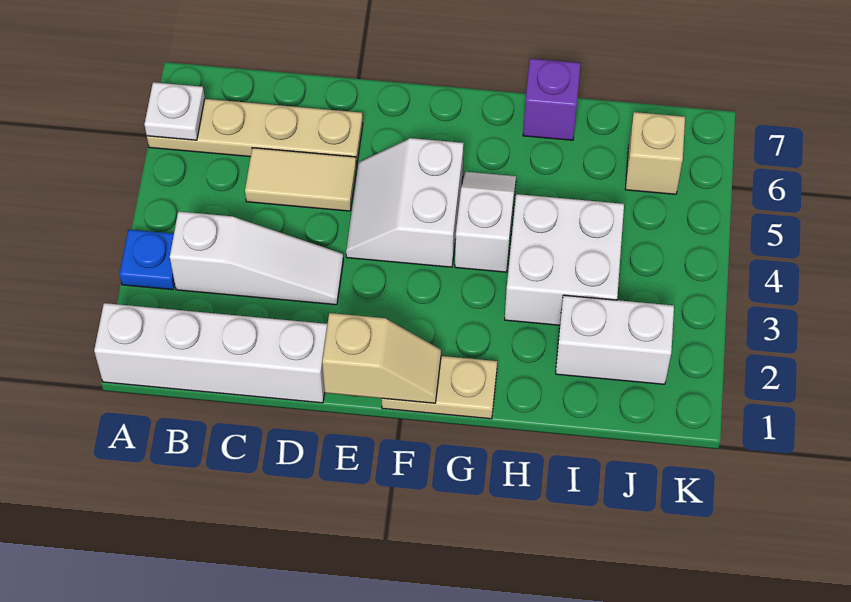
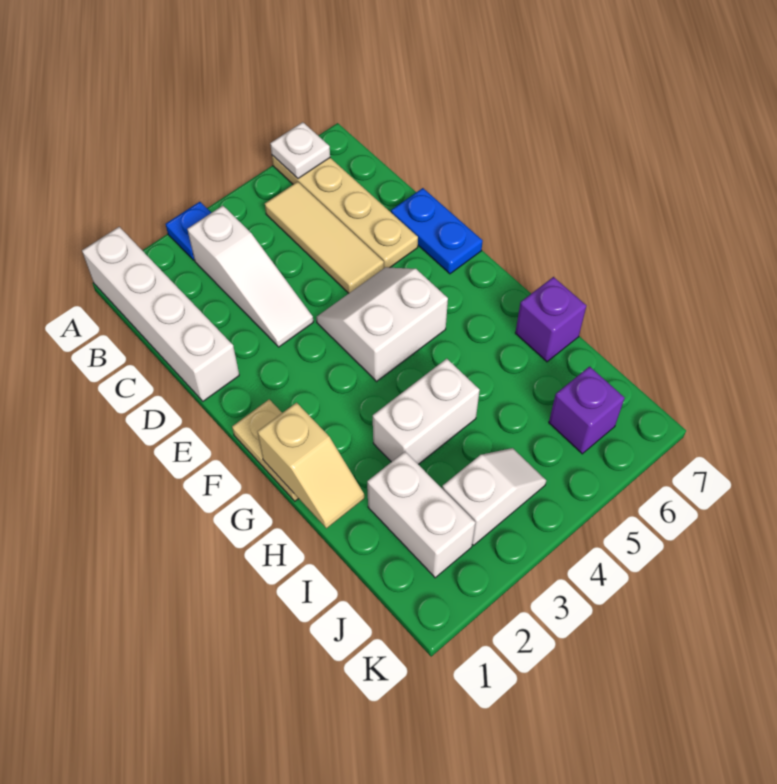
tan 1x2 tile [245,148,357,211] -> tan 1x3 tile [265,182,384,293]
none -> blue 1x2 plate [391,188,483,274]
tan 1x2 slope [322,313,441,403] -> tan 1x2 slope moved to [257,403,364,528]
white 1x2 slope [455,172,516,272] -> white 1x2 slope moved to [442,448,546,545]
white 2x2 brick [505,194,624,325] -> white 1x2 brick [373,359,480,464]
tan 1x1 brick [625,112,685,194] -> purple 1x1 brick [549,367,625,454]

